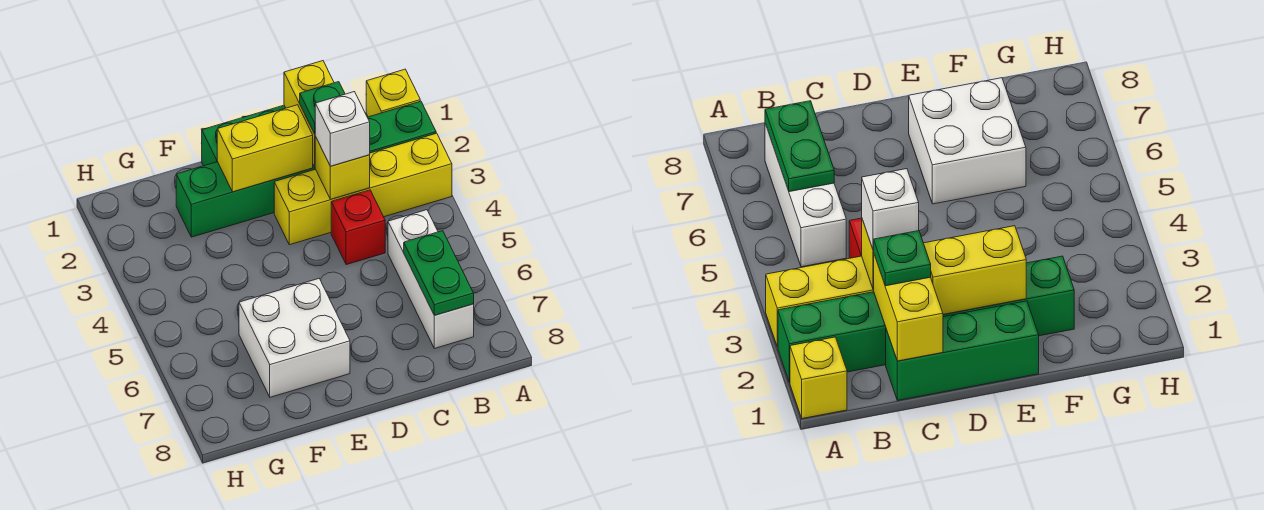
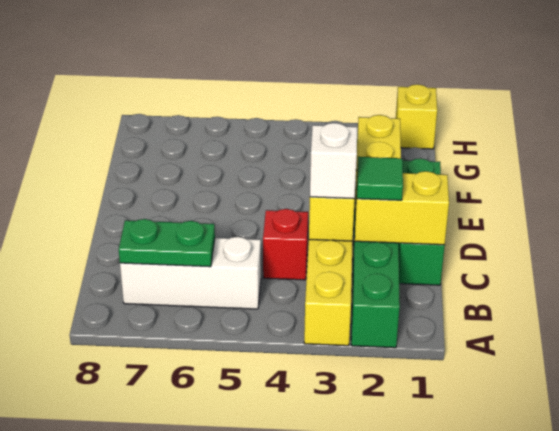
yellow 1x1 brick [366,69,420,117] -> yellow 1x1 brick moved to [396,84,437,149]
green 1x1 plate [300,82,345,134] -> green 1x1 tile [357,157,403,200]
white 2x2 brick [239,279,350,397] -> none

